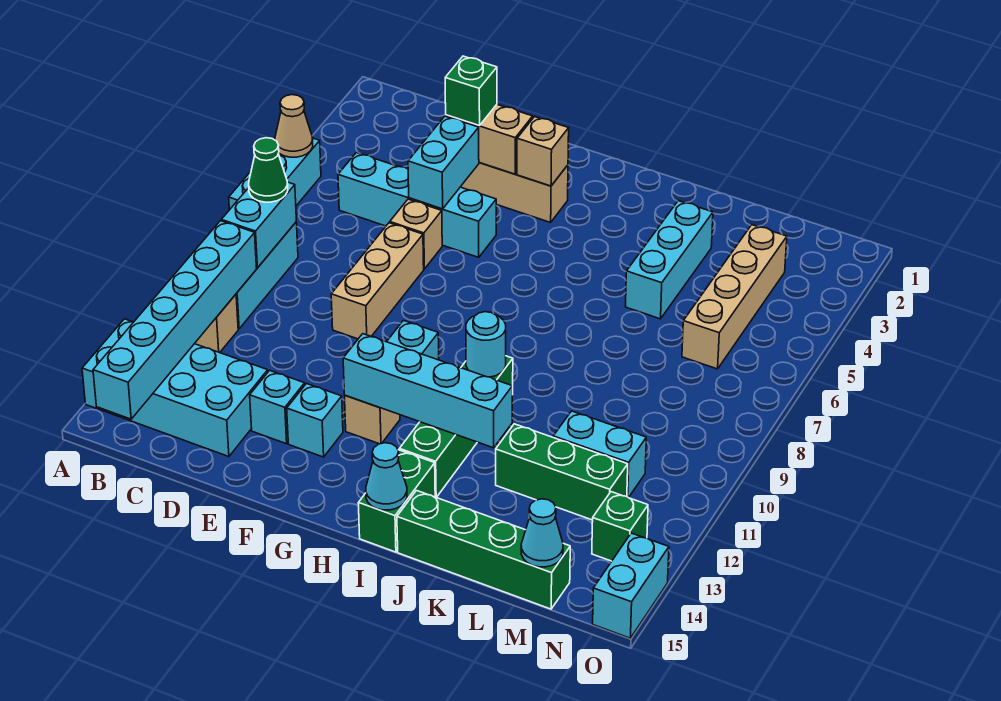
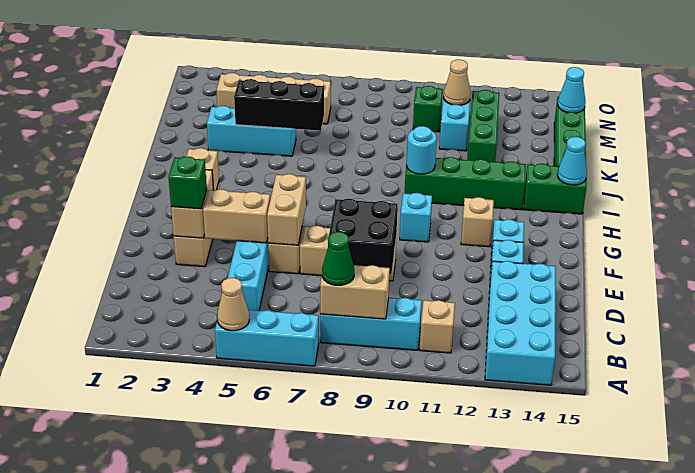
cyan 1x2 brick [221,182,296,268] -> tan 1x2 brick [320,265,390,319]
cyan 1x6 brick [93,221,257,419] -> none
none -> black 2x2 brick [328,199,398,274]
cyan 1x2 brick [408,116,479,209] -> tan 1x2 brick [203,189,270,243]
none -> tan 1x2 brick [267,174,306,245]
cyan 1x4 brick [343,334,512,448] -> none
none -> black 1x3 brick [234,79,324,131]
none -> tan 1x1 cone [443,60,471,105]
green 1x1 brick [592,492,648,561] -> green 1x1 brick moved to [413,86,443,132]
cyan 1x2 brick [593,533,669,638] -> none

